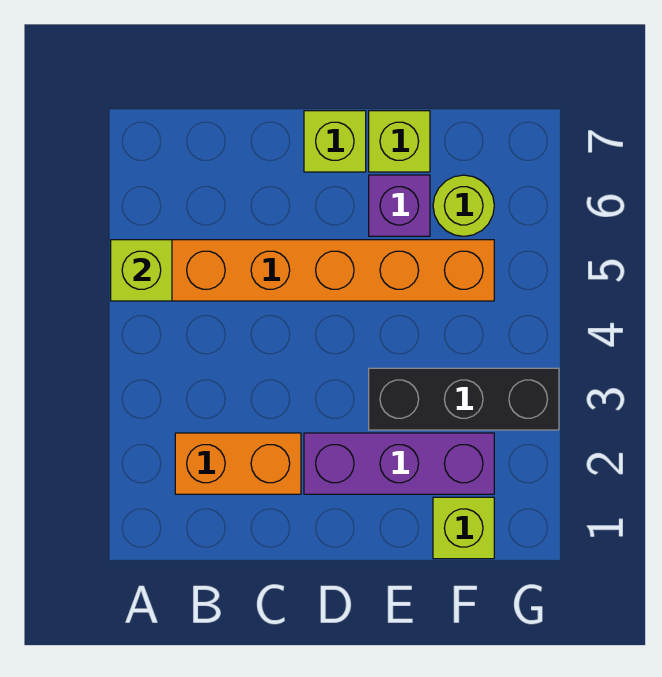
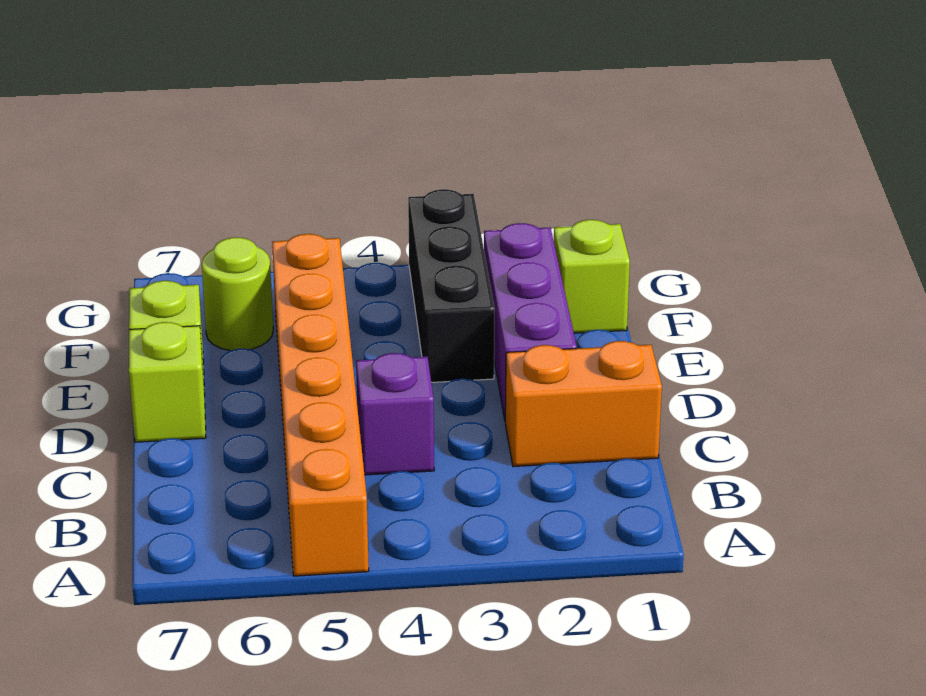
lime 1x1 brick [111,240,172,301] -> none
orange 1x2 brick [175,433,301,494] -> orange 1x2 brick turned to [505,341,662,467]
purple 1x1 brick [369,175,430,236] -> purple 1x1 brick moved to [356,353,434,475]

